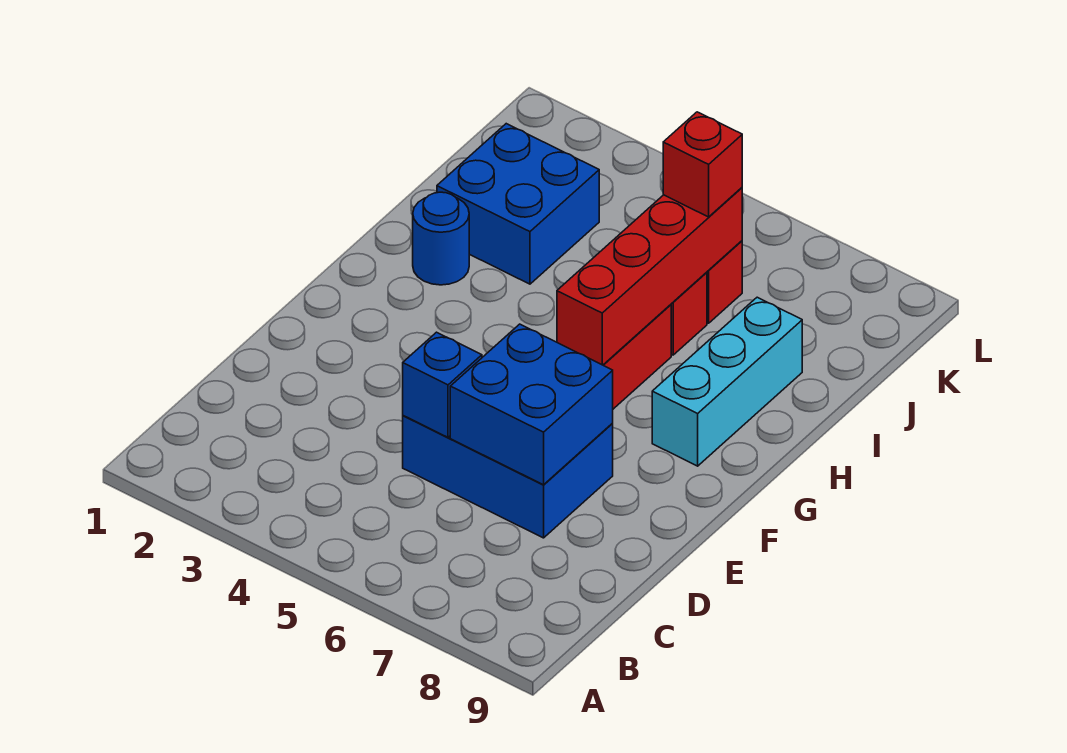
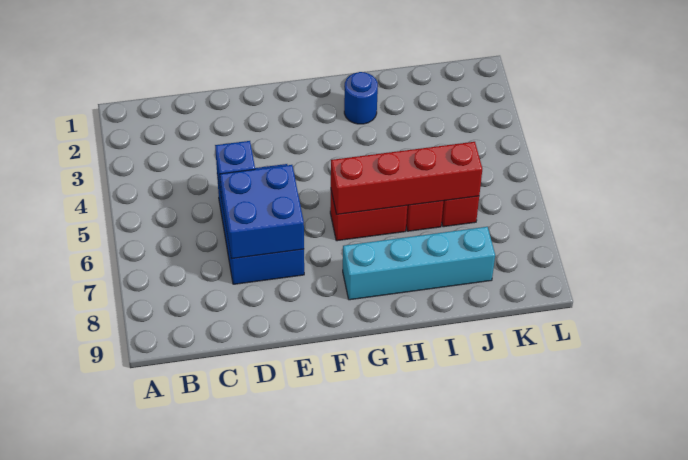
cyan 1x3 brick [652,297,802,466] -> cyan 1x4 brick [343,227,495,300]
blue 2x2 brick [437,124,599,284] -> none
red 1x1 brick [663,112,742,217] -> none

